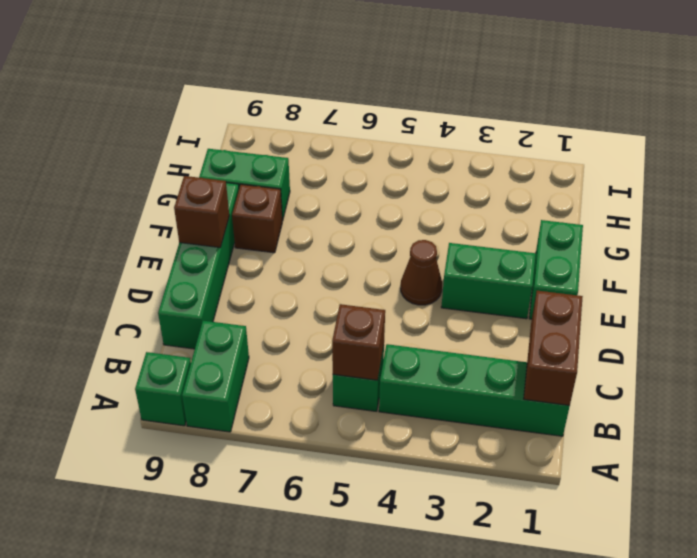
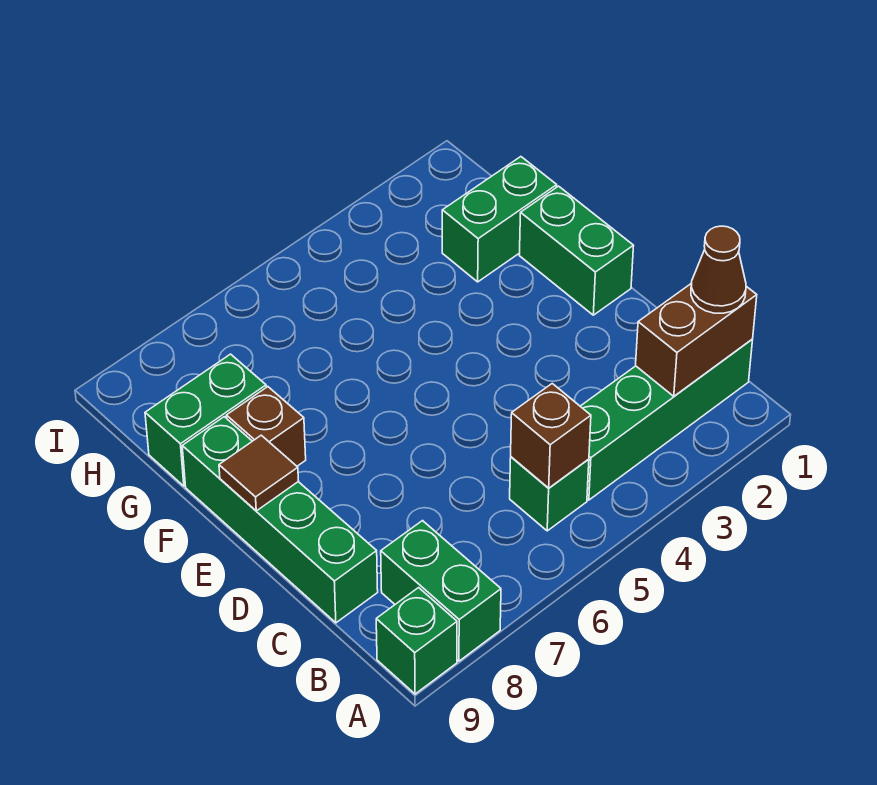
brown 1x2 brick [524,291,583,406] -> brown 1x2 brick turned to [636,284,757,396]
green 1x2 brick [441,243,536,319] -> green 1x2 brick moved to [442,157,557,282]
brown 1x1 cone [401,240,442,305] -> brown 1x1 cone moved to [691,226,746,313]
brown 1x1 brick [174,176,229,248] -> brown 1x1 tile [219,435,298,511]

